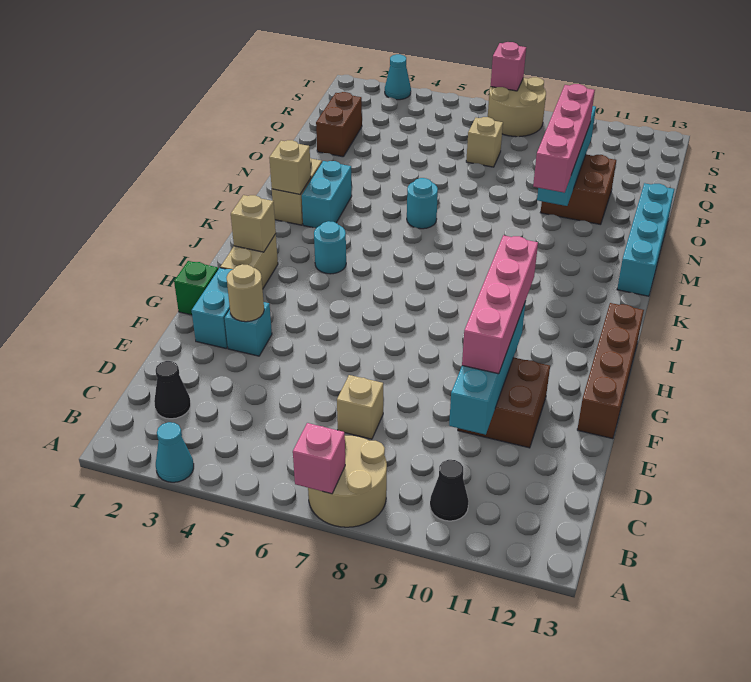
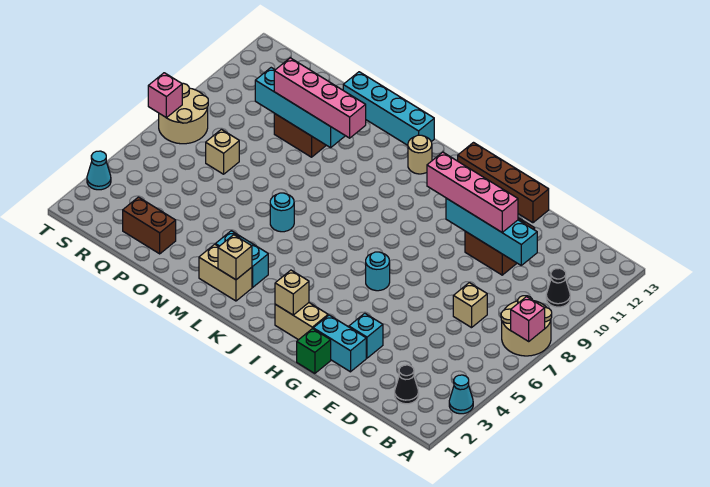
tan 1x1 round brick [227,264,264,322] -> tan 1x1 round brick moved to [408,135,432,174]
cyan 1x1 round brick [314,221,346,274] -> cyan 1x1 round brick moved to [366,252,390,291]

